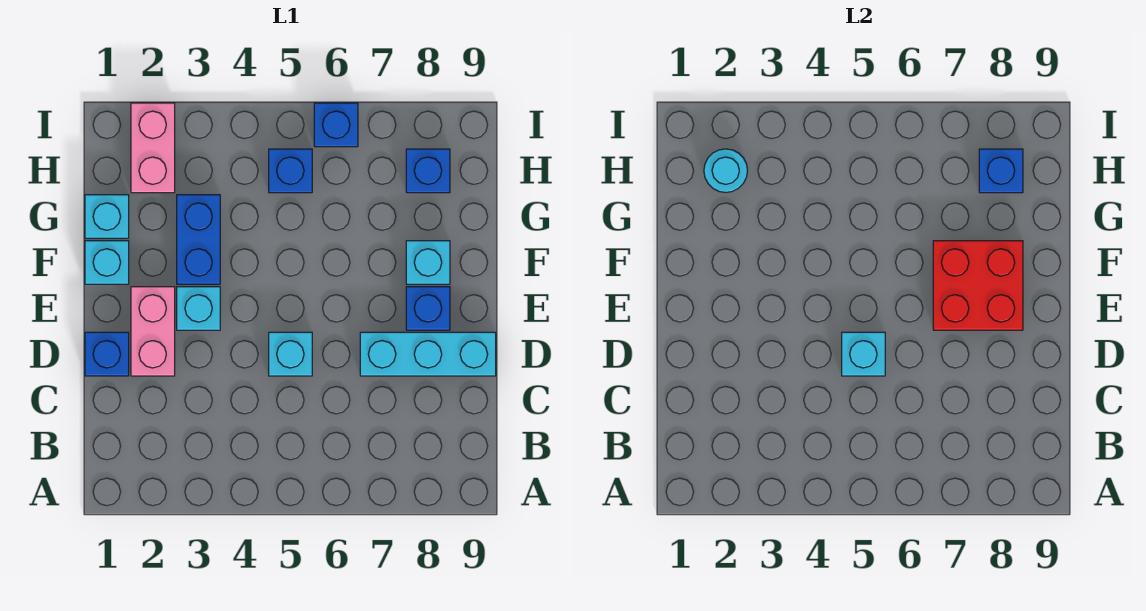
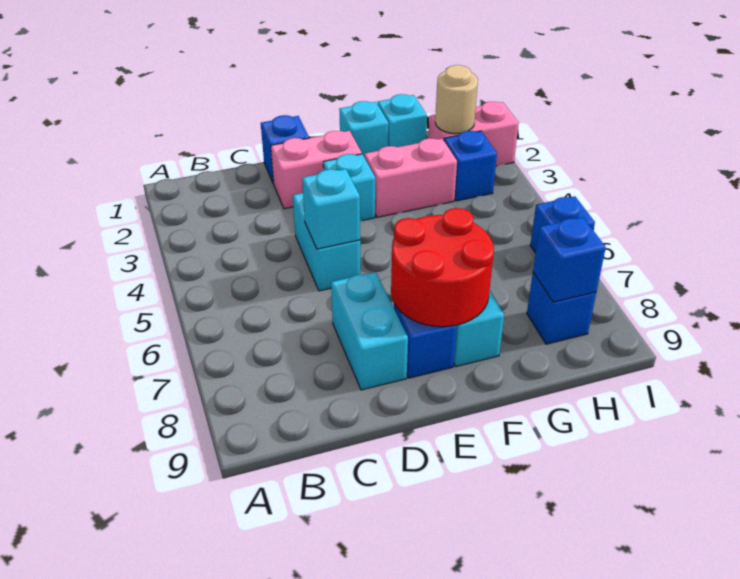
cyan 1x1 brick [269,332,312,376] -> cyan 1x2 brick [293,193,360,291]
cyan 1x3 brick [360,332,496,376] -> cyan 1x2 brick [331,272,408,390]
red 2x2 brick [933,241,1023,330] -> red 2x2 round brick [391,208,494,327]
blue 1x2 brick [177,195,220,284] -> pink 1x2 brick [364,138,457,217]
cyan 1x1 round brick [704,149,748,193] -> tan 1x1 round brick [435,65,478,134]
blue 1x1 brick [269,149,312,193] -> blue 1x1 brick moved to [444,131,497,201]

